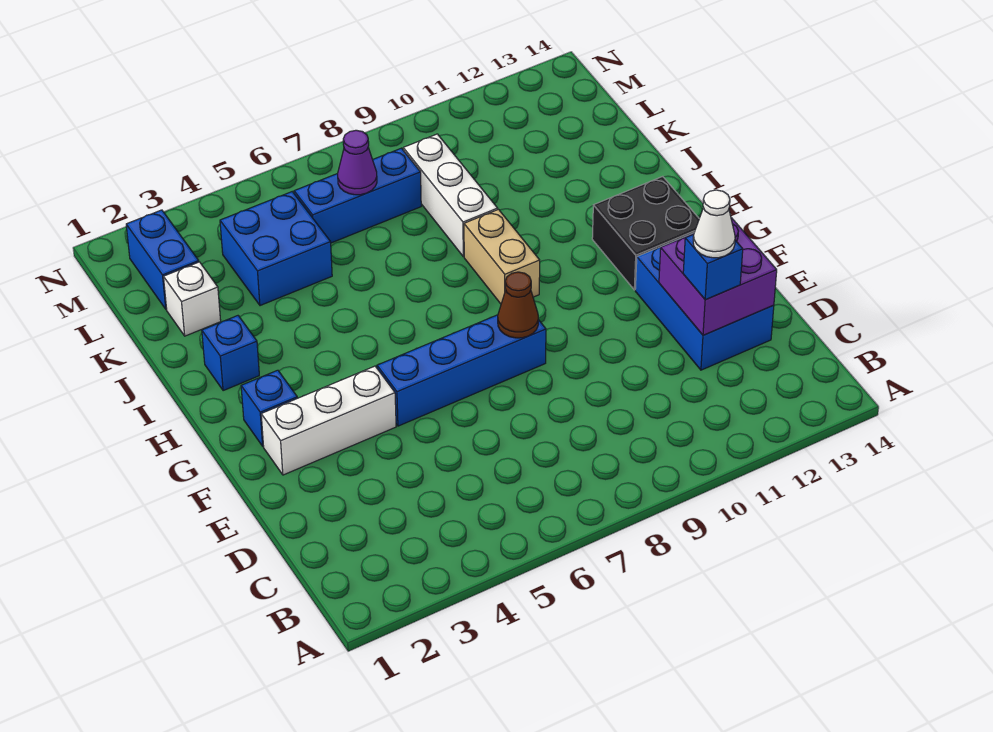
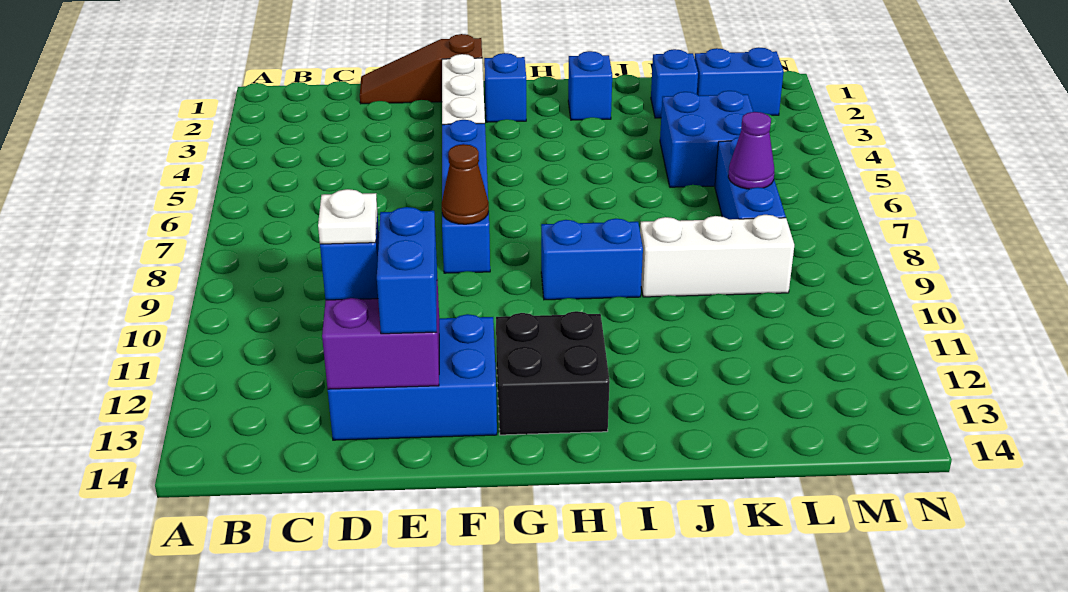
none -> brown 1x3 slope [360,34,482,104]
white 1x1 cone [693,190,735,258] -> white 1x1 plate [318,189,377,244]
none -> blue 1x2 brick [377,207,437,334]
tan 1x2 brick [464,209,540,304] -> blue 1x2 brick [541,218,643,300]
white 1x1 brick [164,262,221,336] -> blue 1x1 brick [651,49,698,118]

